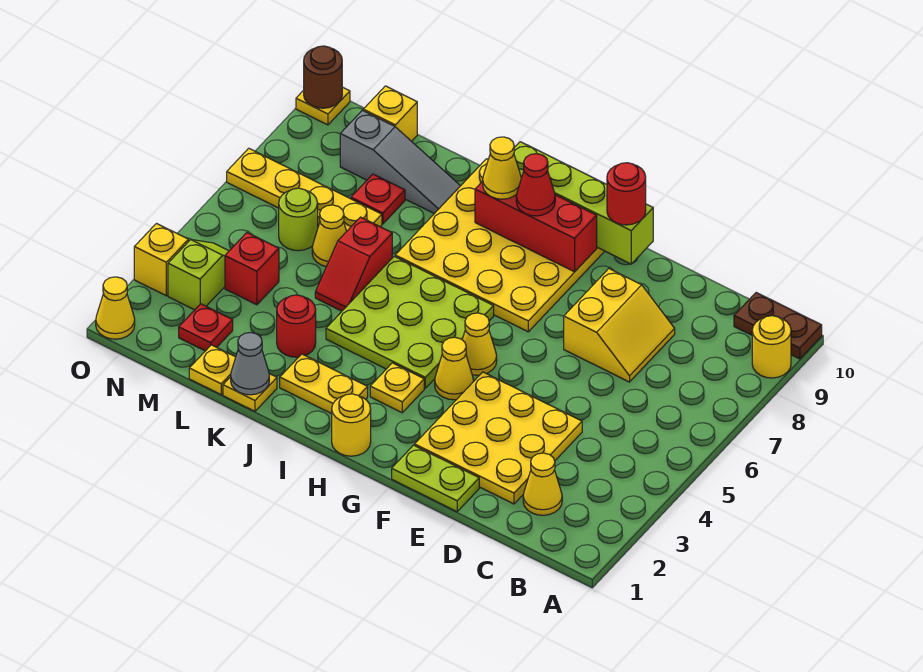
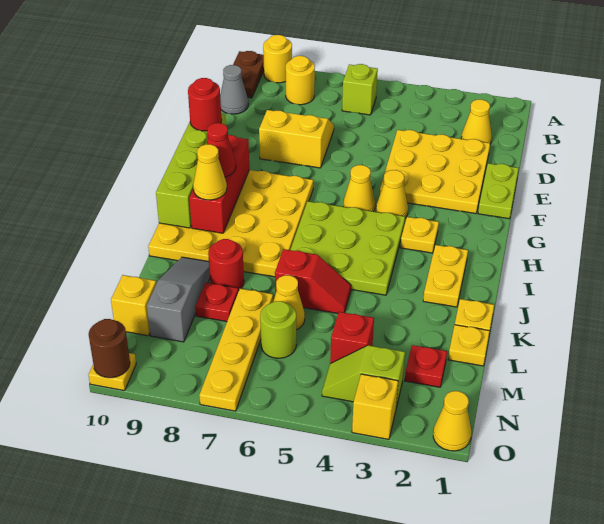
none -> lime 1x1 brick [342,64,378,115]
yellow 1x1 round brick [332,394,371,456] -> yellow 1x1 round brick moved to [286,56,315,105]
grey 1x1 cone [231,333,269,395] -> grey 1x1 cone moved to [220,65,248,114]
red 1x1 round brick [277,295,316,357] -> red 1x1 round brick moved to [208,239,244,291]

